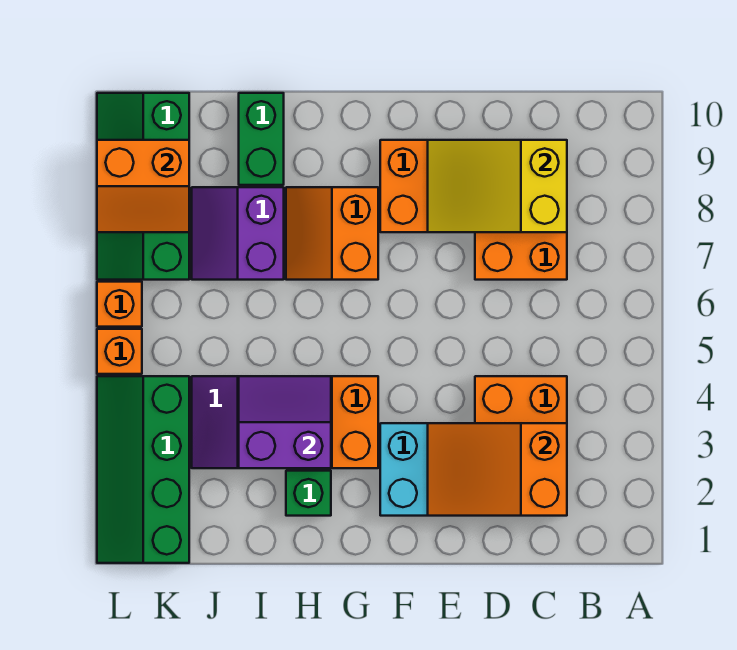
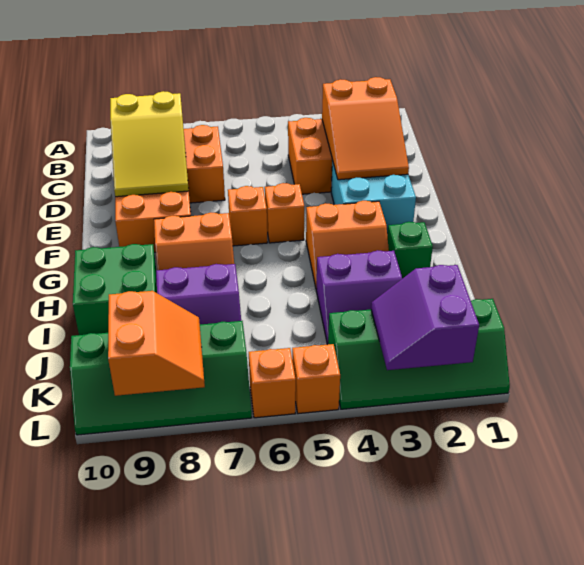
none -> orange 1x1 brick [265,183,304,243]
none -> orange 1x1 brick [228,186,267,246]
purple 2x2 slope [239,376,331,468] -> purple 2x2 slope moved to [371,265,479,370]
green 1x2 brick [239,93,284,185] -> green 2x2 brick [73,244,157,335]

